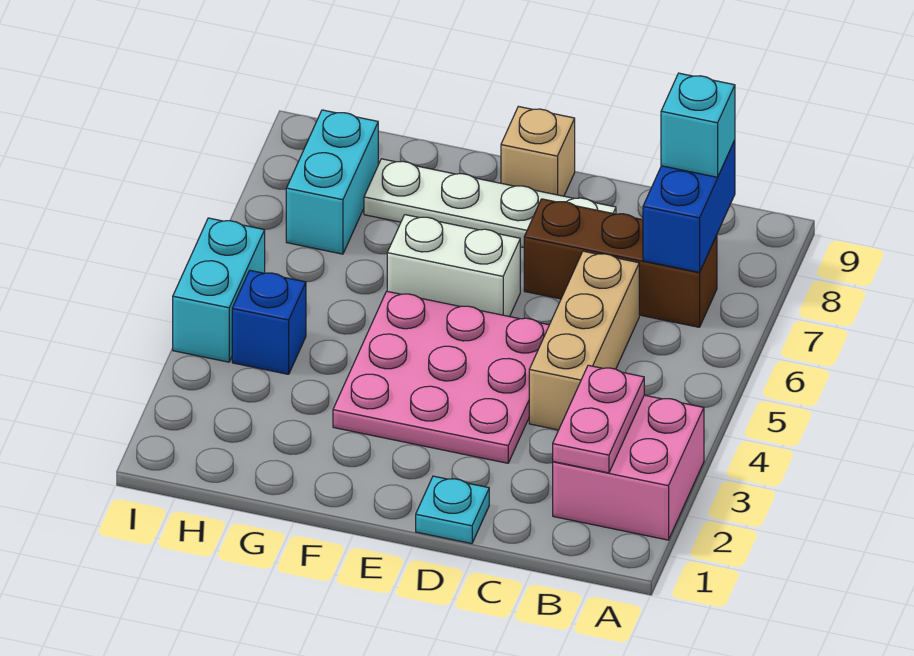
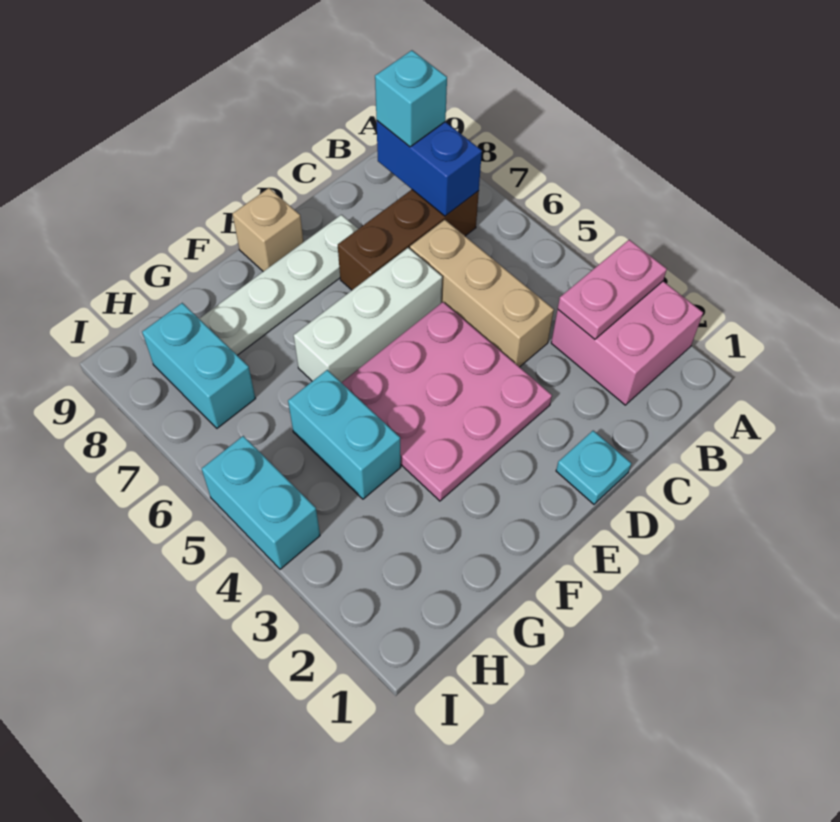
pink 1x2 plate [553,365,644,473] -> pink 1x2 plate turned to [558,240,667,339]
white 1x2 brick [387,215,520,317] -> white 1x3 brick [294,248,442,382]
none -> cyan 1x2 brick [288,370,401,499]
blue 1x1 brick [232,270,306,374] -> none

